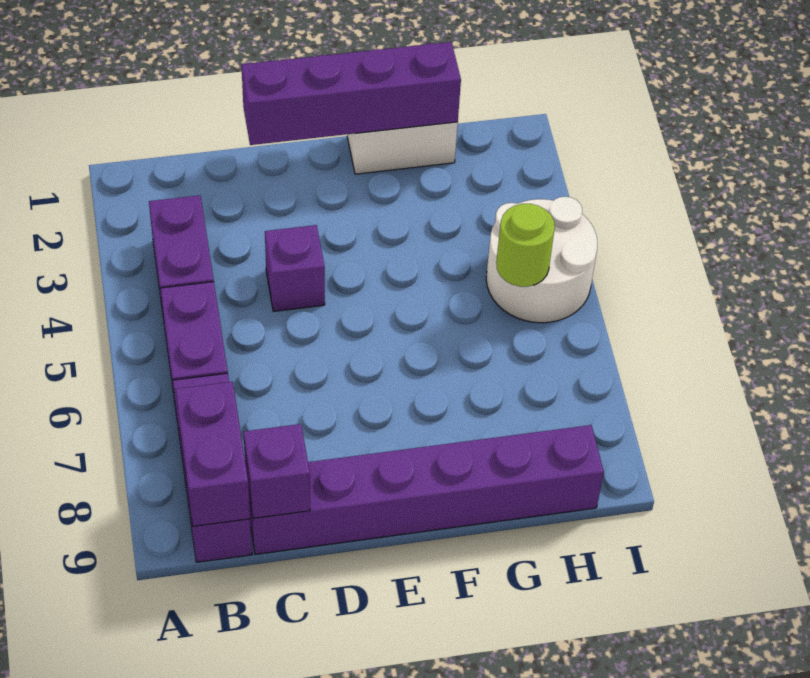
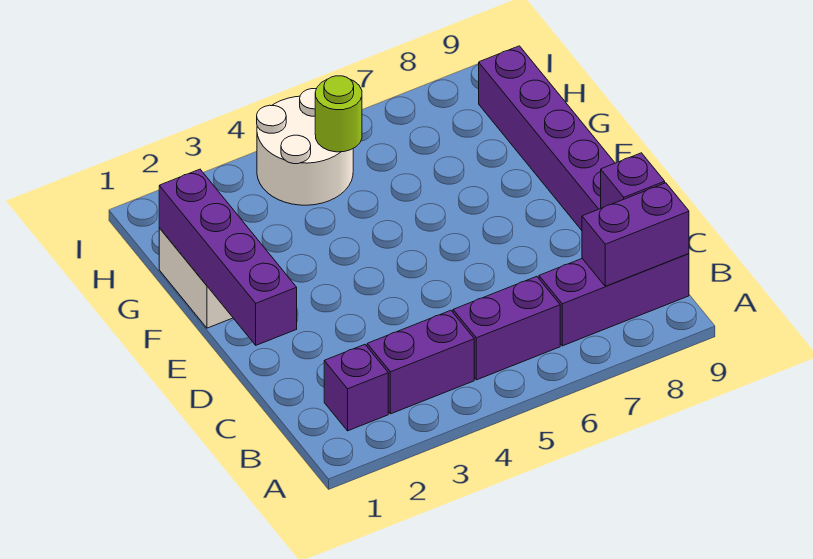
purple 1x1 brick [265,225,325,311] -> purple 1x1 brick moved to [324,345,388,431]

